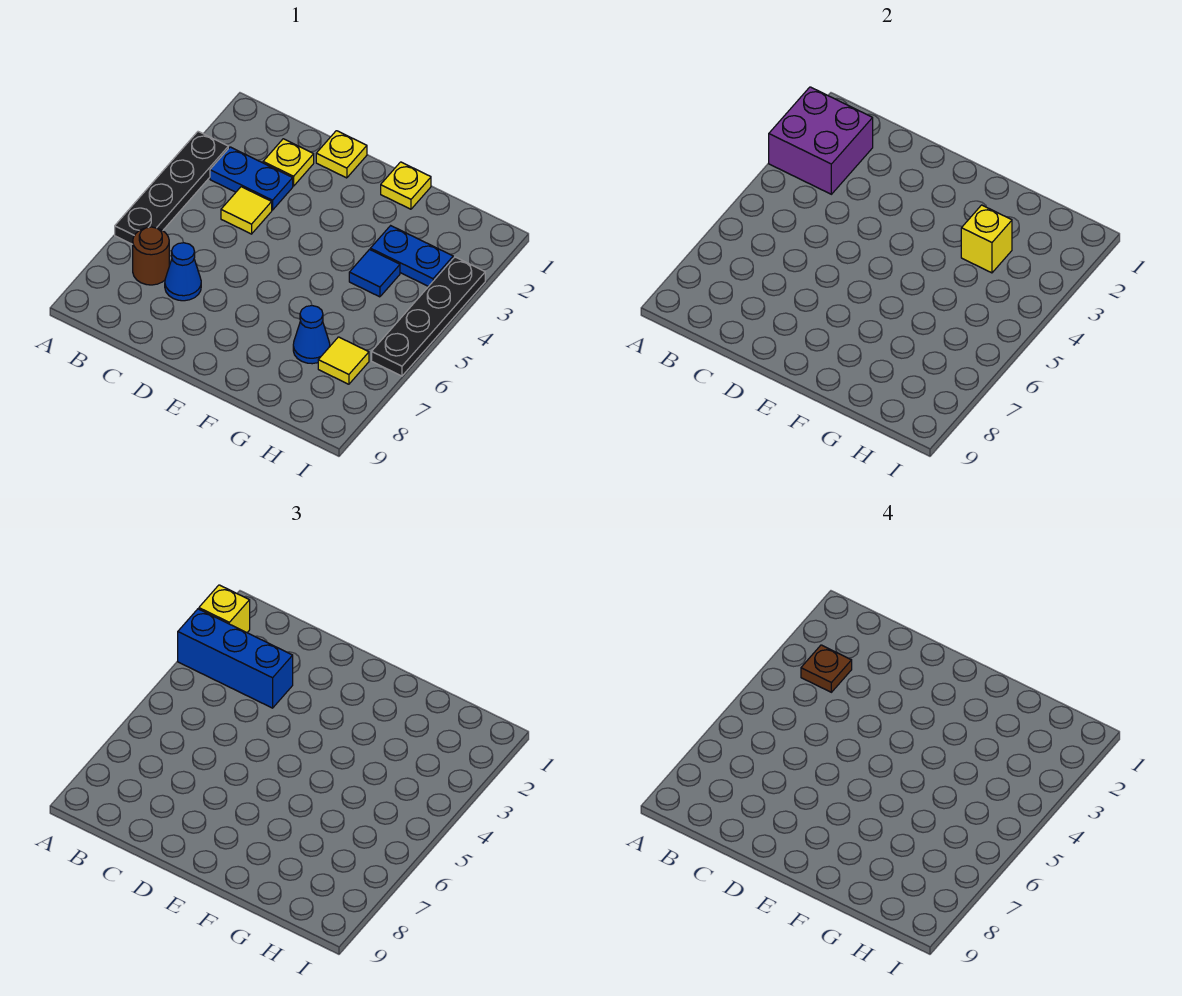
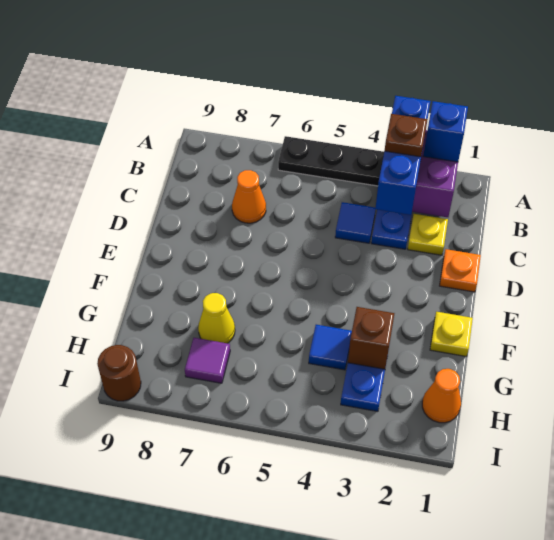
yellow 1x1 brick [199,585,250,632] -> blue 1x1 brick [423,101,468,162]
brown 1x1 round brick [133,227,169,285] -> brown 1x1 round brick moved to [97,345,141,401]
yellow 1x1 tile [221,187,272,234] -> blue 1x1 tile [335,202,376,243]
blue 1x1 cone [165,243,201,301] -> orange 1x1 cone [232,170,266,223]
yellow 1x1 plate [316,131,367,178] -> orange 1x1 plate [440,249,481,292]
yellow 1x1 brick [961,205,1012,273] -> brown 1x1 brick [348,307,394,369]
blue 1x1 cone [293,306,330,364] -> yellow 1x1 cone [198,293,235,343]
none -> orange 1x1 cone [422,369,461,423]
yellow 1x1 tile [318,337,369,384] -> purple 1x1 tile [185,338,230,383]
black 1x4 plate [372,257,485,376] -> none

